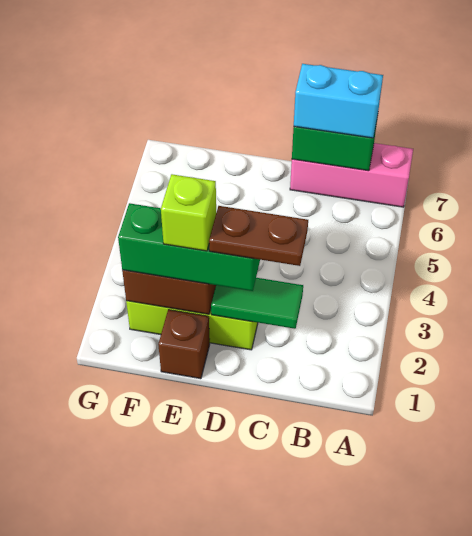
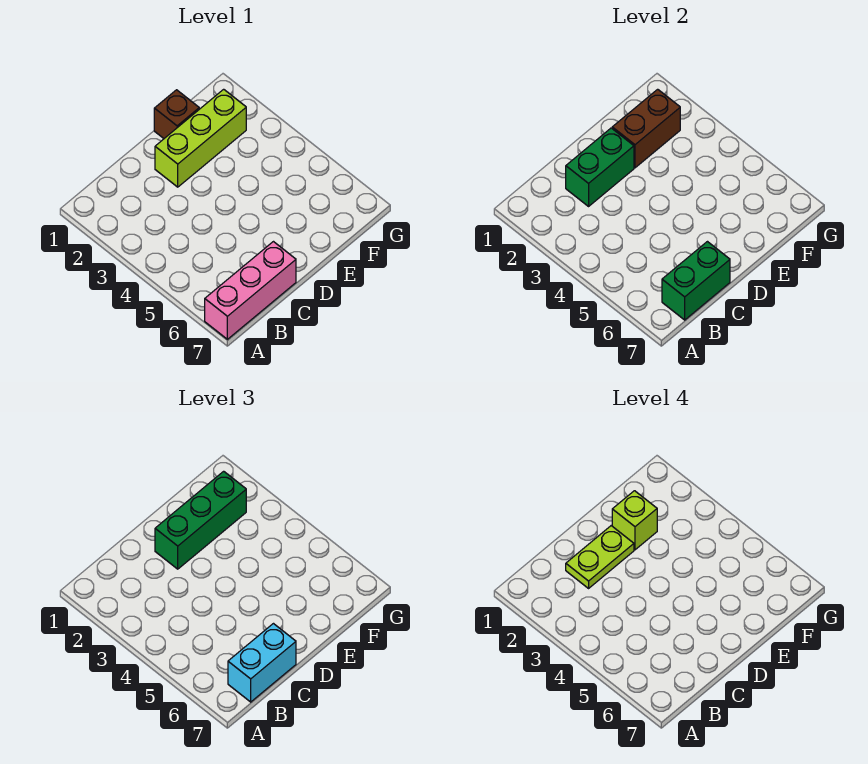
green 1x2 tile [211,278,303,329] -> green 1x2 brick [566,128,634,206]
brown 1x2 plate [209,206,308,266] -> lime 1x2 plate [566,526,634,588]

